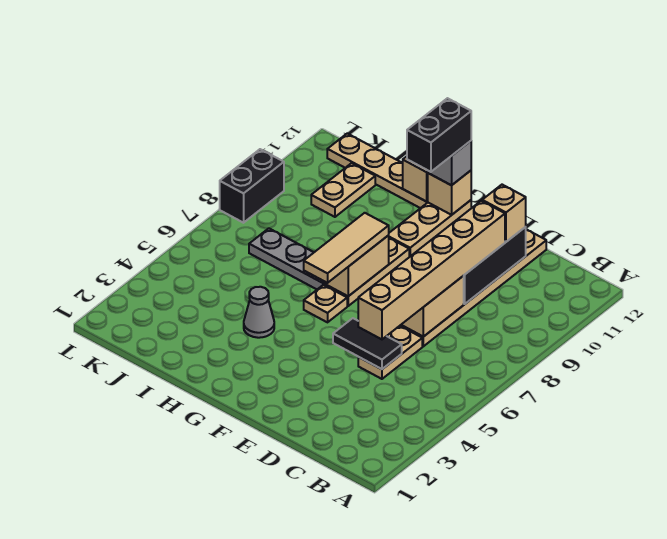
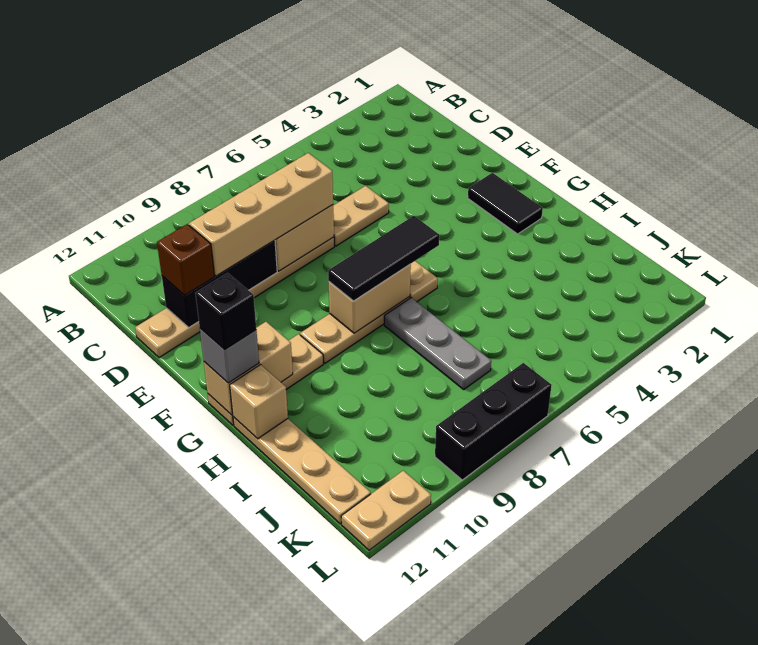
black 1x2 tile [333,318,402,369] -> black 1x2 tile moved to [468,173,543,234]
tan 1x6 brick [358,201,505,339] -> tan 1x4 brick [189,153,333,276]
tan 1x1 brick [482,185,526,242] -> brown 1x1 brick [157,224,214,295]
tan 1x3 tile [304,213,389,283] -> black 1x3 tile [328,216,439,301]
black 1x2 brick [407,98,471,172] -> black 1x1 brick [195,273,256,350]
tan 1x1 brick [428,171,471,215] -> tan 1x2 brick [204,322,293,415]
grey 1x1 cone [244,287,274,338] -> none
tan 1x2 plate [311,163,375,217] -> tan 1x2 plate moved to [341,471,431,550]
black 1x2 brick [220,149,284,223] -> black 1x3 brick [435,363,552,480]

